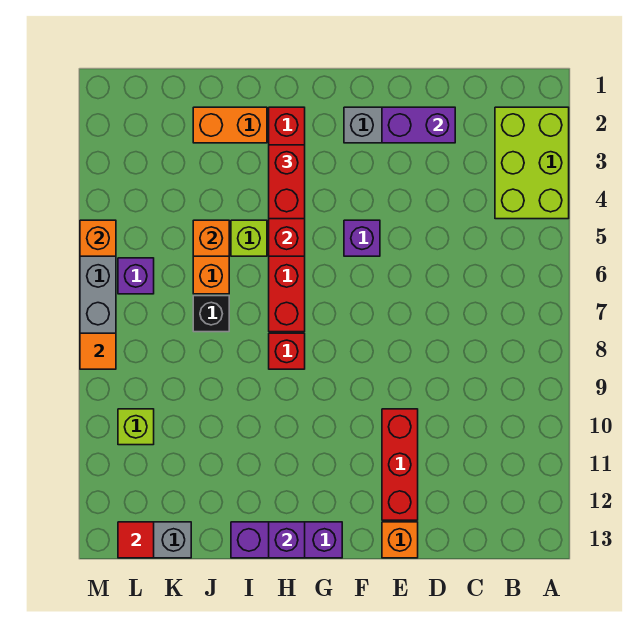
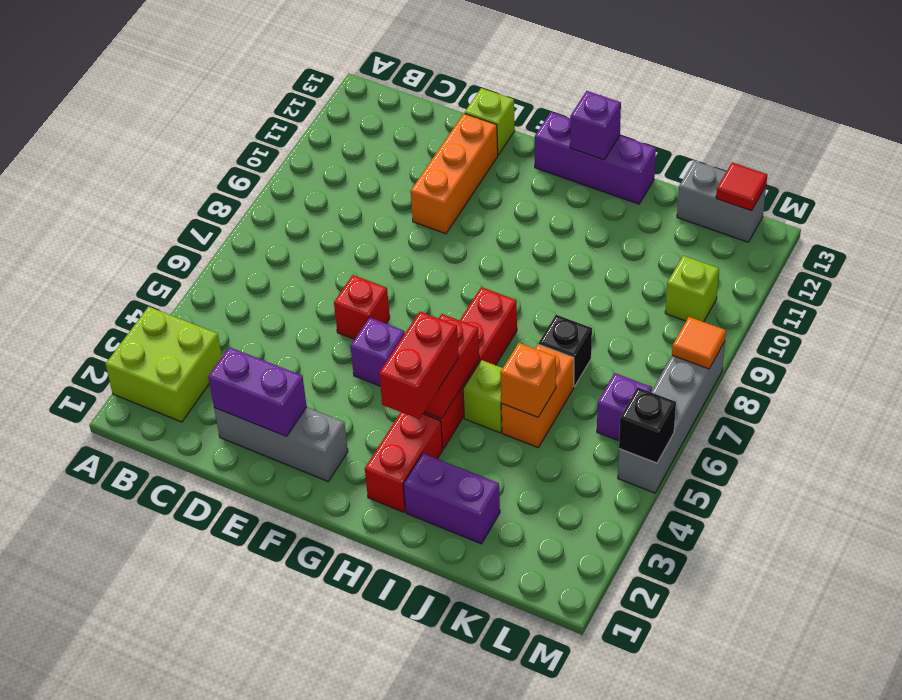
lime 2x3 brick [495,107,569,219] -> lime 2x2 brick [106,307,222,422]
red 1x3 brick [382,409,418,520] -> orange 1x3 brick [411,113,498,234]
orange 1x1 brick [382,522,418,558] -> lime 1x1 brick [465,88,515,155]
red 1x1 brick [269,333,305,369] -> red 1x1 brick moved to [334,275,390,339]
orange 1x2 brick [193,107,267,143] -> purple 1x2 brick [403,453,500,544]
orange 1x1 brick [80,220,116,256] -> black 1x1 brick [619,387,676,463]

